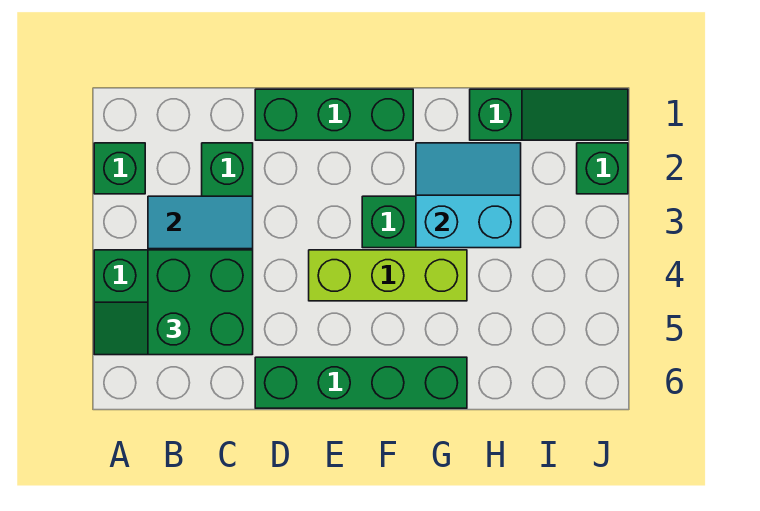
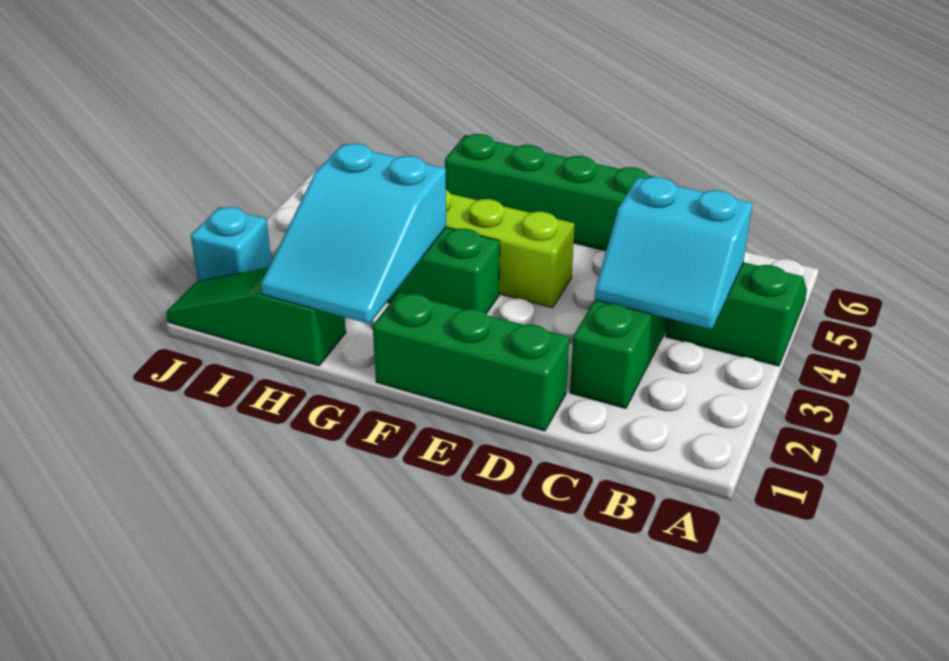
green 1x1 brick [94,143,145,194] -> none
green 2x2 brick [148,250,253,355] -> none
cyan 2x2 slope [416,143,521,248] -> cyan 2x3 slope [261,144,446,324]
green 1x1 brick [577,143,628,194] -> cyan 1x1 brick [191,207,272,281]

